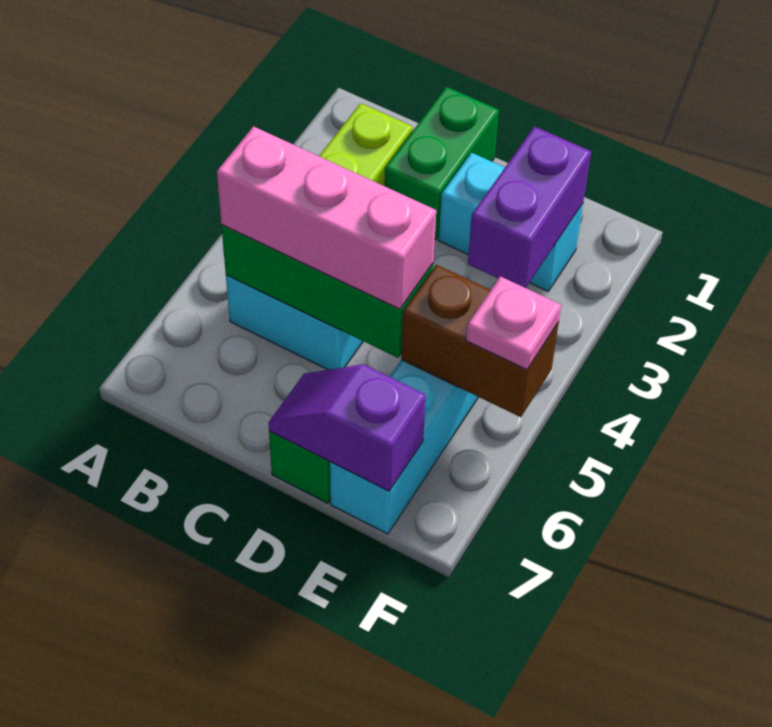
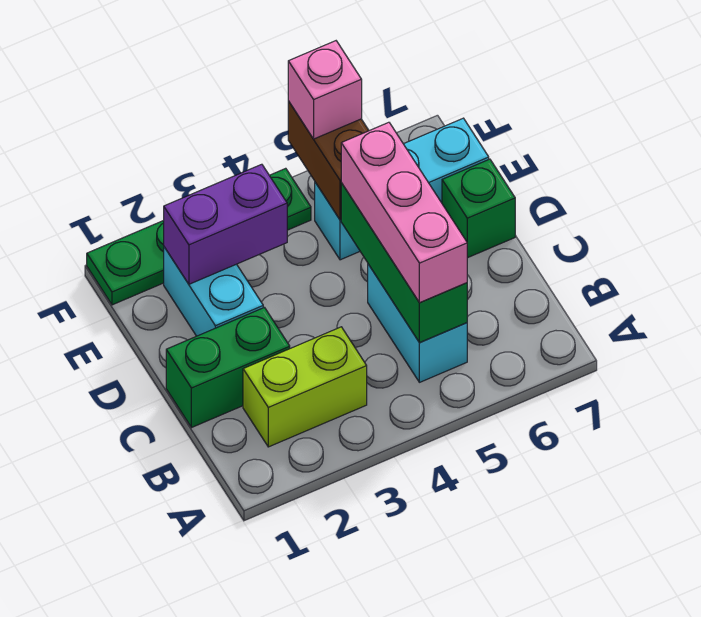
purple 1x2 slope [268,364,426,491] -> none
none -> green 1x4 plate [87,168,311,305]
pink 1x1 plate [466,277,561,370] -> pink 1x1 brick [288,41,362,139]

